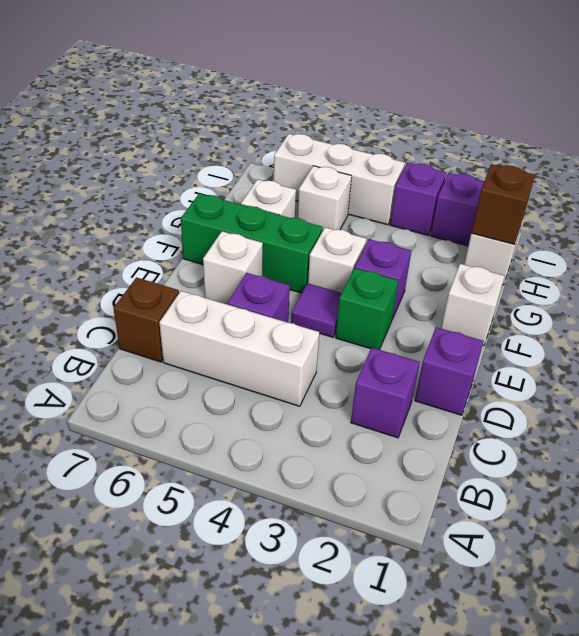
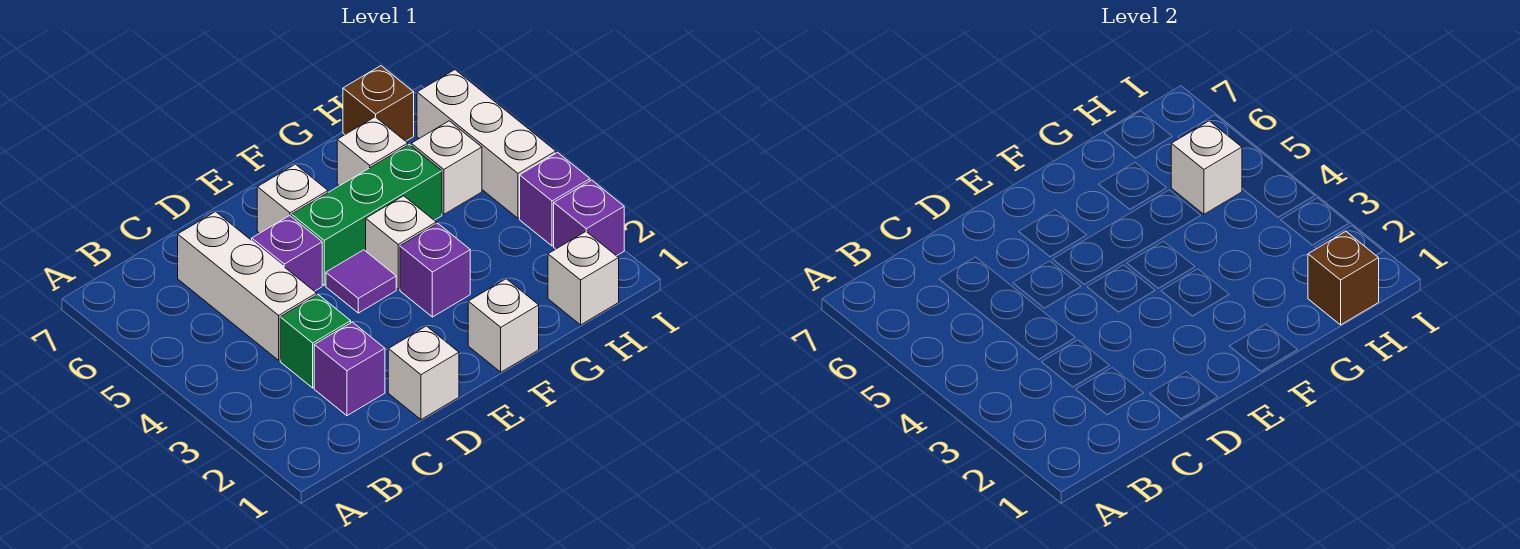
brown 1x1 brick [114,278,179,362] -> brown 1x1 brick moved to [343,66,414,141]
purple 1x1 brick [415,327,484,415] -> white 1x1 brick [388,326,459,420]
green 1x1 brick [336,268,398,350] -> green 1x1 brick moved to [280,295,351,388]
green 1x3 brick [181,193,323,293] -> green 1x3 brick turned to [292,144,442,285]
none -> white 1x1 brick [1171,121,1242,214]

